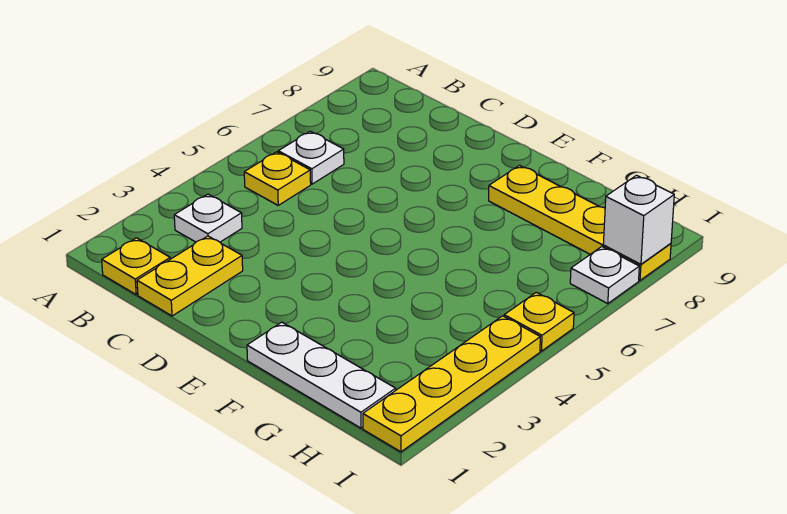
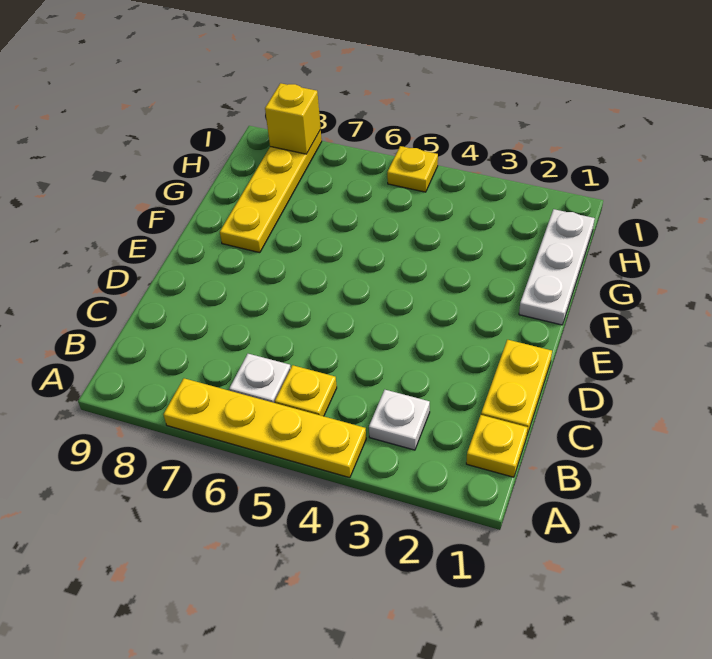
yellow 1x2 plate [137,236,243,316] -> yellow 1x2 plate turned to [481,340,552,435]
yellow 1x4 plate [363,316,540,452] -> yellow 1x4 plate moved to [163,378,366,478]
white 1x1 plate [570,247,639,304] -> none
white 1x1 brick [603,175,674,264] -> yellow 1x1 brick [265,83,321,154]

